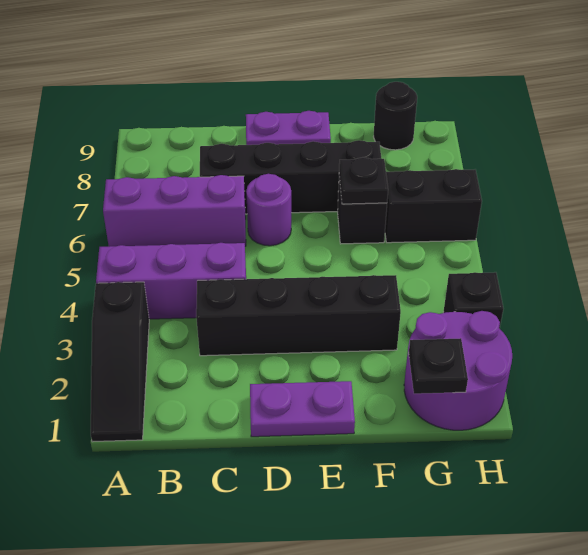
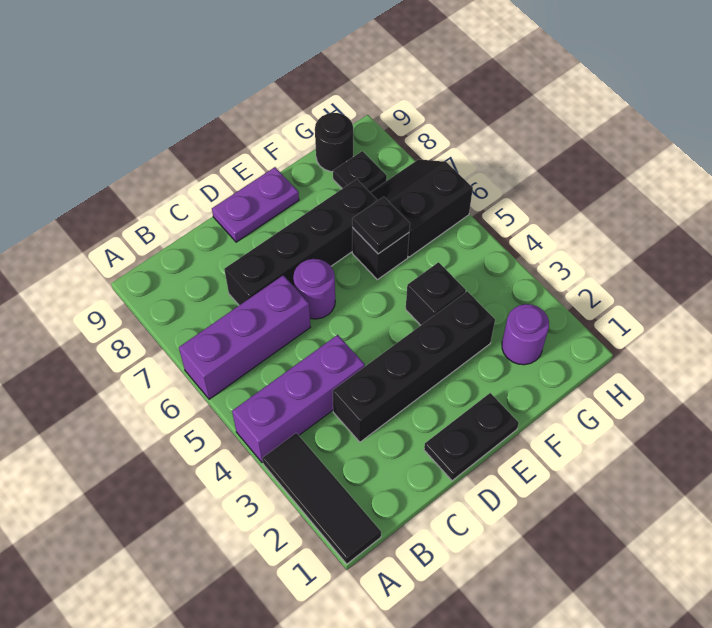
black 1x3 slope [91,282,149,442] -> black 1x3 tile [262,433,381,564]
purple 1x2 plate [250,381,355,437] -> black 1x2 plate [424,393,519,481]
purple 2x2 round brick [404,311,512,430] -> purple 1x1 round brick [502,304,549,365]
black 1x1 plate [409,338,468,394] -> black 1x1 plate moved to [333,151,387,192]
black 1x1 brick [443,272,503,329] -> black 1x1 brick moved to [406,262,466,325]

